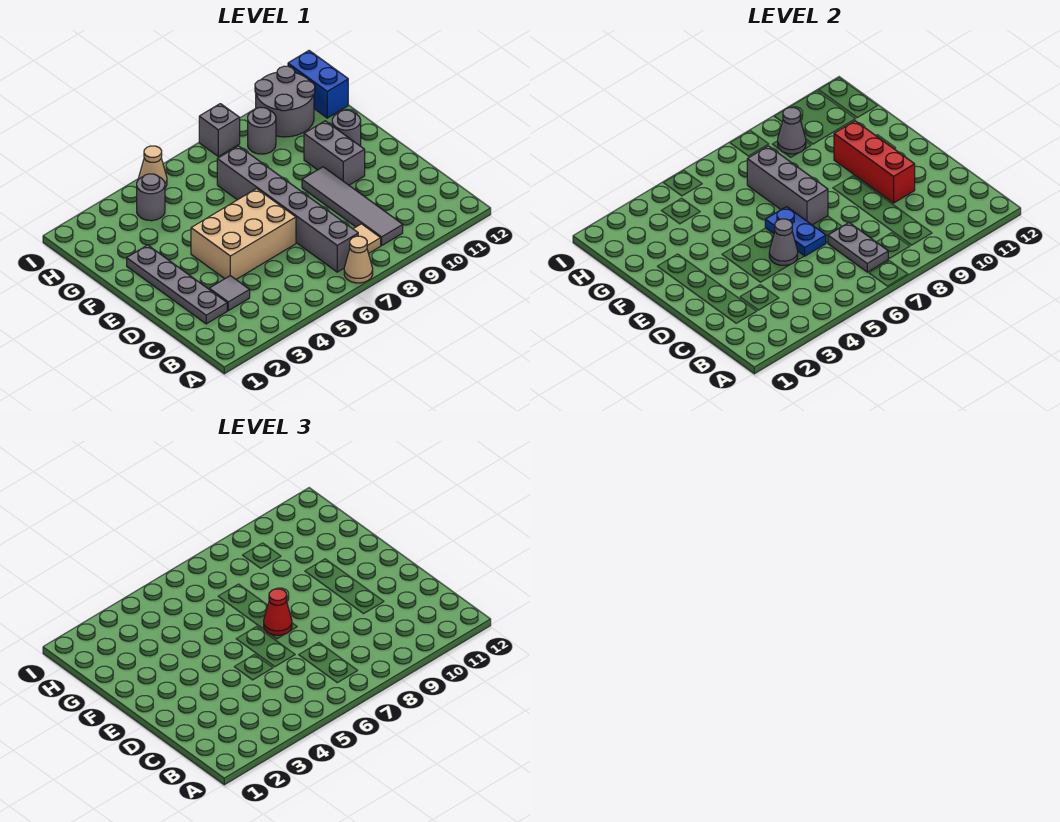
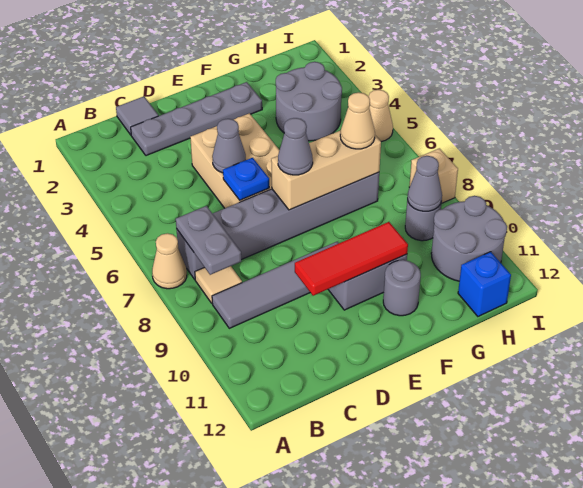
grey 1x2 plate [828,223,888,272] -> grey 1x2 plate turned to [176,206,241,275]
grey 1x1 tile [209,276,250,311] -> grey 1x1 tile moved to [116,96,158,135]
blue 1x2 plate [765,207,826,256] -> blue 1x1 plate [223,158,269,200]
red 1x3 brick [834,121,915,203] -> red 1x3 tile [295,222,408,296]
grey 1x3 brick [747,146,828,225] -> tan 1x3 brick [271,130,381,210]
red 1x1 cone [264,589,292,635] -> grey 1x1 cone [278,118,313,175]
none -> tan 1x1 cone [340,92,375,149]
grey 1x1 round brick [137,174,165,221] -> grey 2x2 round brick [276,62,342,141]
blue 1x2 brick [288,51,348,118] -> blue 1x1 brick [458,252,511,316]
grey 1x1 brick [199,104,240,157] -> tan 1x1 brick [409,148,458,204]

